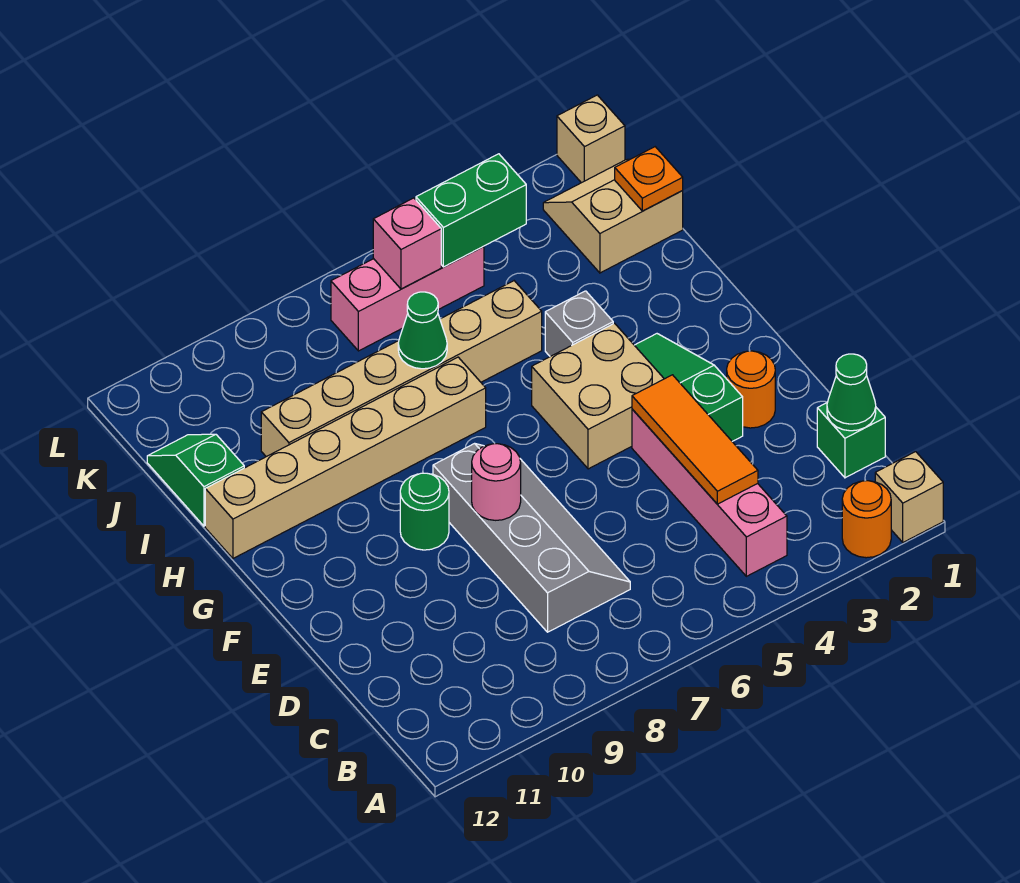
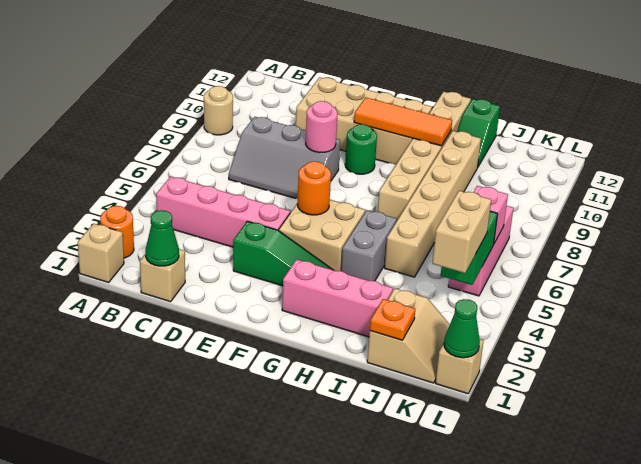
none -> tan 1x1 round brick [204,86,233,135]
green 1x1 brick [817,403,885,478] -> tan 1x1 brick [140,249,185,302]
orange 1x3 tile [632,375,758,504] -> orange 1x3 tile moved to [354,97,452,146]
grey 2x4 slope [433,443,630,632] -> grey 2x3 slope [229,117,340,199]
none -> tan 2x4 brick [296,77,432,165]
orange 1x1 round brick [727,351,775,428] -> orange 1x1 round brick moved to [297,161,331,215]
none -> pink 1x3 brick [282,259,393,337]
grey 1x1 brick [545,291,613,357] -> grey 1x2 brick [341,210,397,281]
green 1x1 cone [398,292,447,369] -> green 1x1 cone moved to [444,299,480,358]
green 1x2 slope [147,434,244,526] -> green 1x2 slope turned to [458,99,500,167]
none -> tan 1x2 brick [432,191,491,273]

